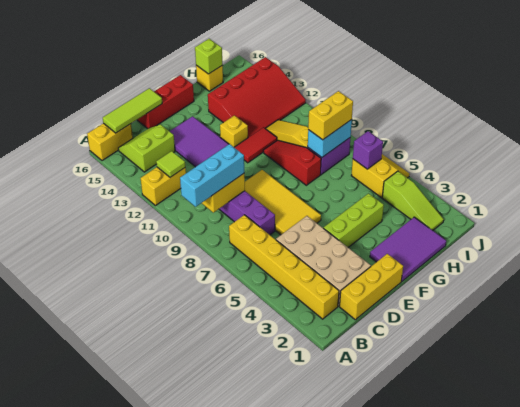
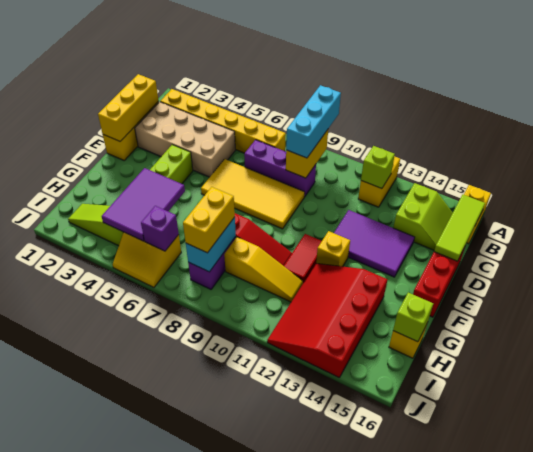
lime 1x1 tile [156,151,185,177] -> lime 1x1 brick [361,146,395,189]
none -> yellow 1x3 brick [98,74,159,141]
purple 2x3 tile [370,217,446,281] -> purple 2x3 tile moved to [102,168,185,241]

